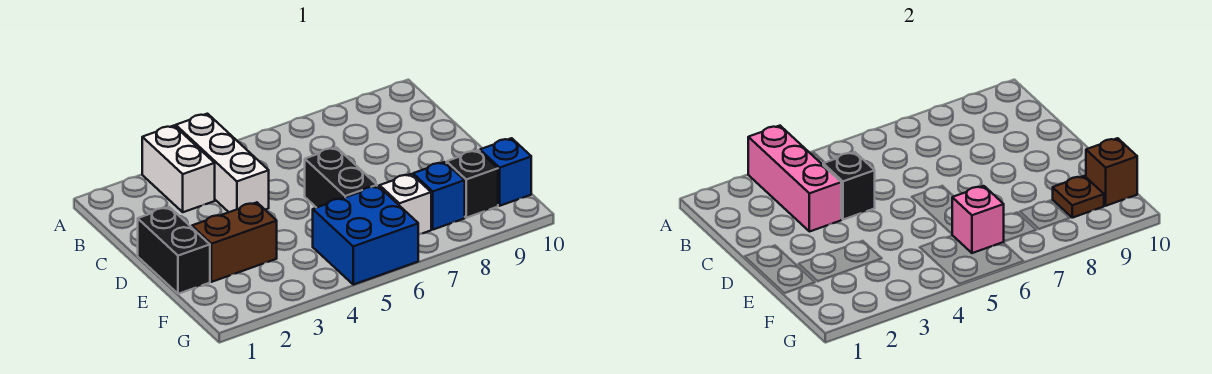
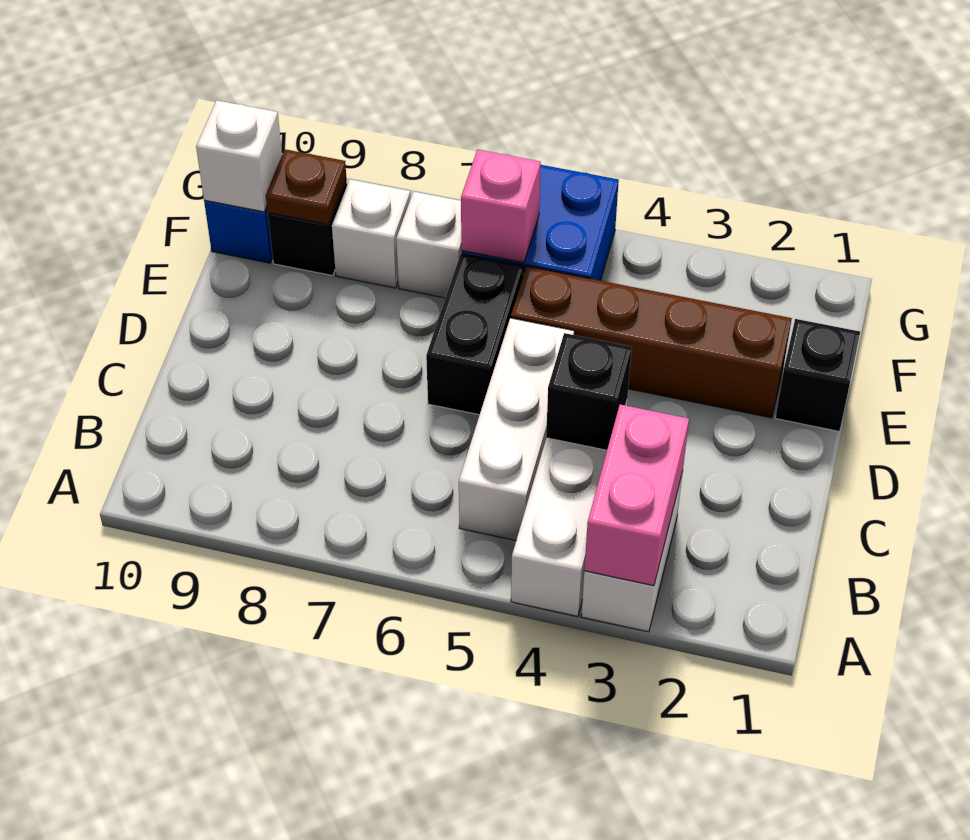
pink 1x3 brick [748,126,841,232] -> pink 1x2 brick [584,405,689,586]
none -> white 1x3 brick [459,318,574,540]
black 1x2 brick [138,207,210,294] -> black 1x1 brick [775,319,860,431]
brown 1x2 brick [192,202,277,282] -> brown 1x4 brick [511,266,792,418]
blue 1x1 brick [413,162,465,230] -> white 1x1 brick [332,179,410,288]
brown 1x1 brick [1086,138,1137,206] -> white 1x1 brick [196,100,282,212]

